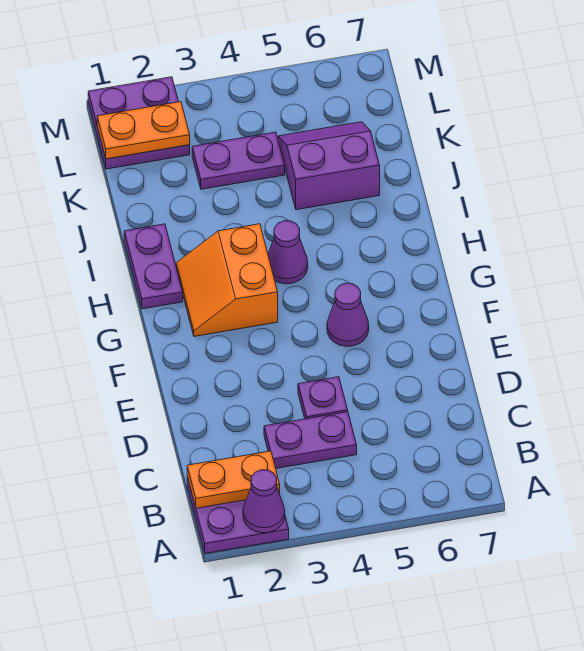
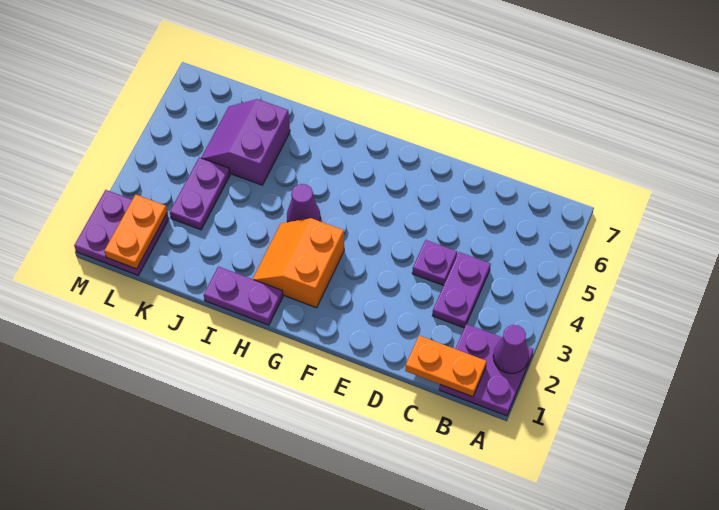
orange 1x2 plate [187,451,280,508] -> orange 1x2 plate turned to [405,336,487,397]
purple 1x1 cone [327,283,369,346] -> none
orange 2x2 slope [176,224,278,336] -> orange 2x2 slope turned to [253,218,344,308]

